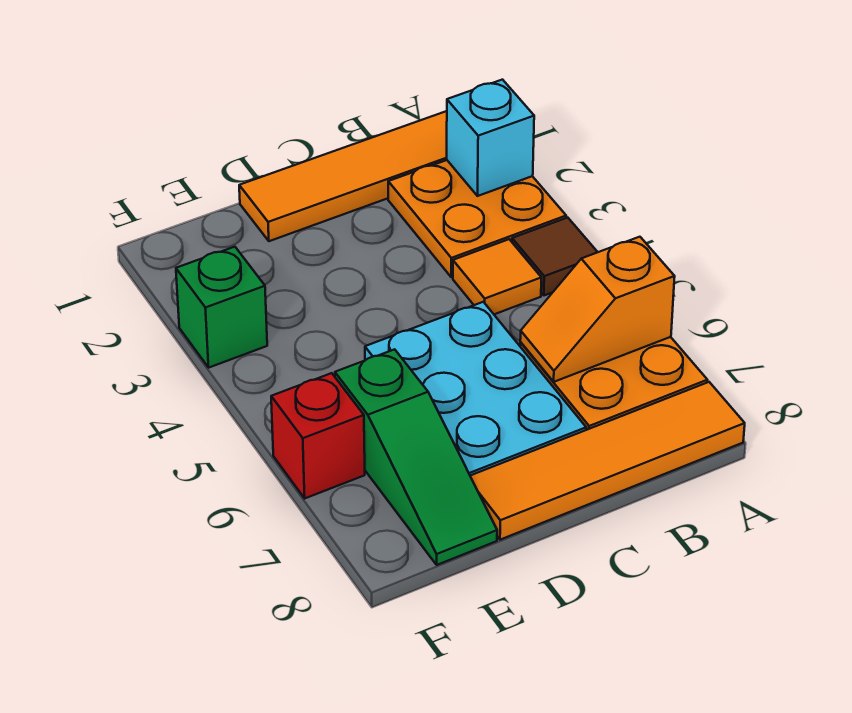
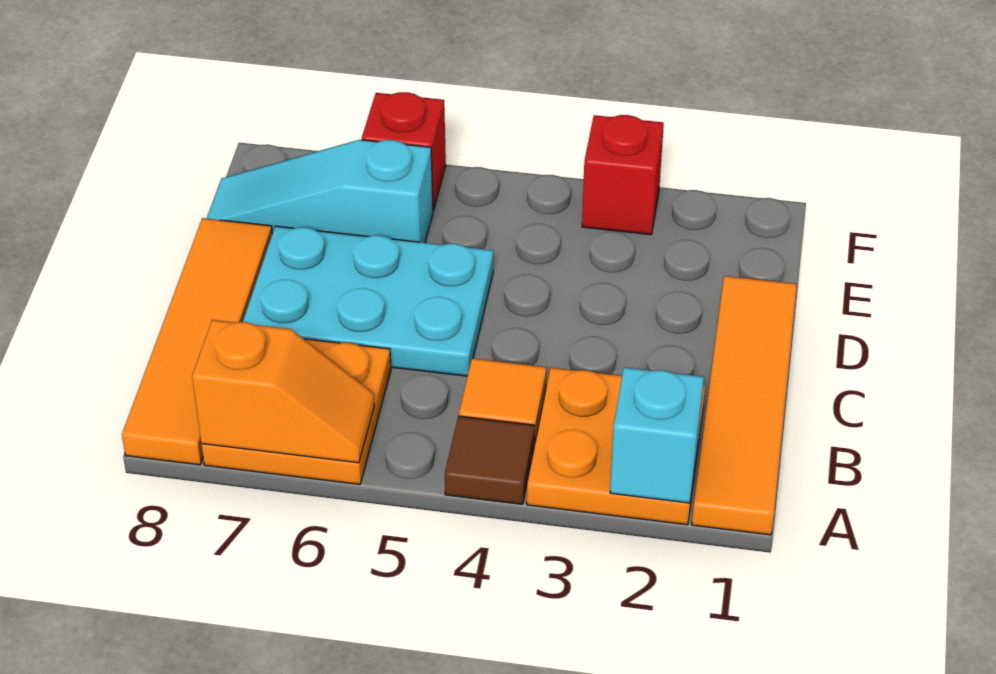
orange 1x2 slope [520,237,675,382] -> orange 1x2 slope turned to [192,320,374,463]
green 1x3 slope [335,349,497,565] -> cyan 1x3 slope [207,140,433,243]
green 1x1 brick [176,247,267,367] -> red 1x1 brick [582,115,664,235]

